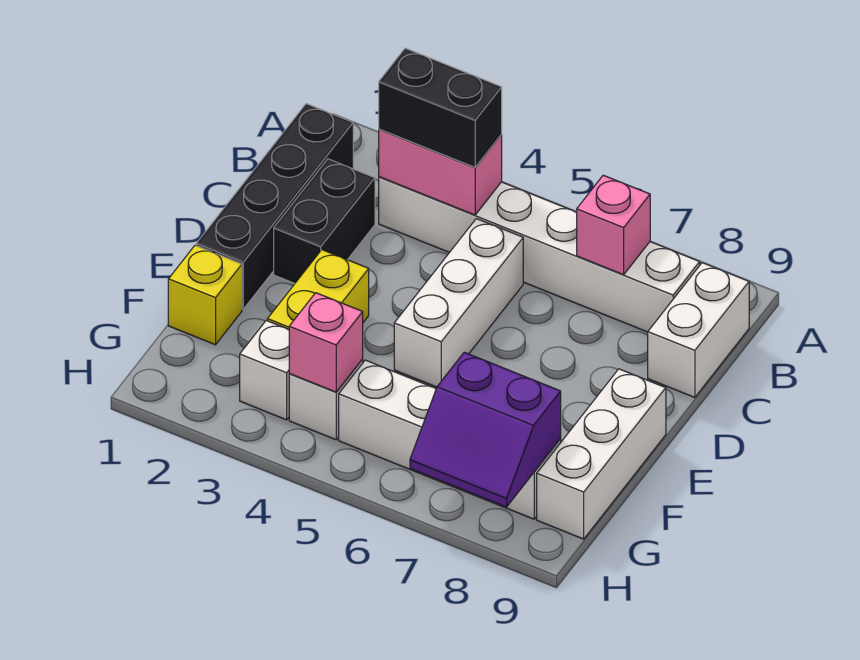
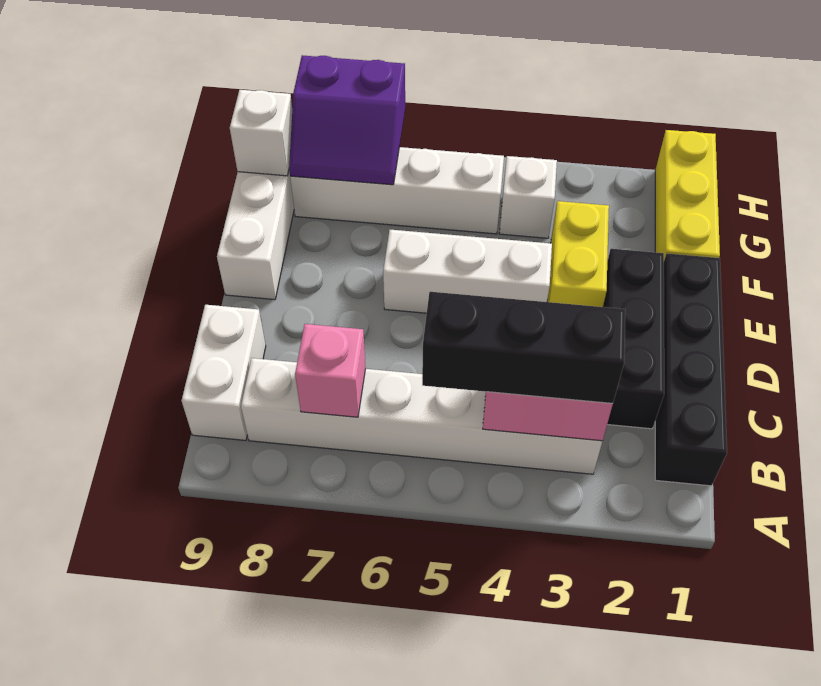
black 1x2 brick [379,48,502,167] -> black 1x3 brick [422,292,625,403]
black 1x2 brick [274,159,375,283] -> black 1x3 brick [603,249,664,429]
white 1x3 brick [394,219,523,387] -> white 1x3 brick turned to [383,230,552,313]
yellow 1x1 brick [168,245,242,345] -> yellow 1x3 brick [655,130,720,260]
white 1x1 brick [240,320,289,420] -> white 1x1 brick moved to [230,90,292,176]
pink 1x1 brick [289,293,363,392] -> none
purple 2x2 slope [410,352,561,507] -> purple 2x2 slope turned to [289,55,405,185]

